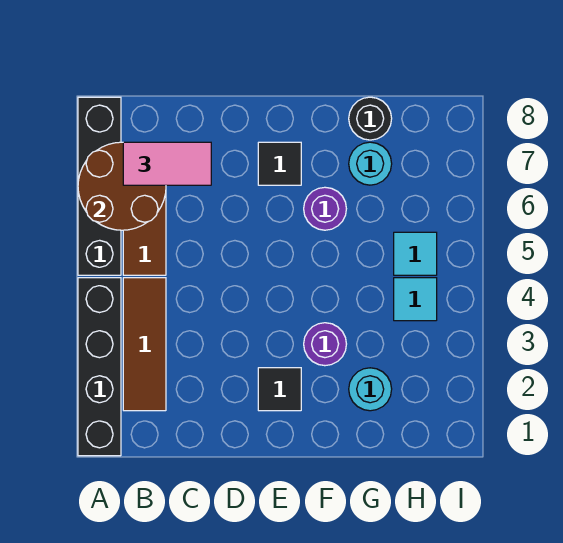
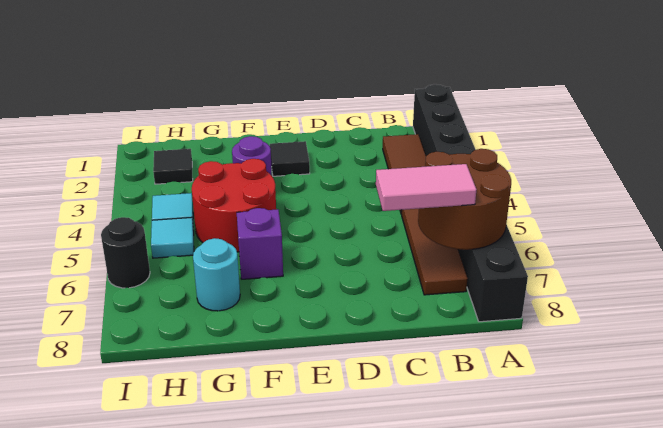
black 1x1 tile [258,142,301,185] -> black 1x1 tile moved to [153,149,193,184]
none -> red 2x2 round brick [192,159,276,252]
purple 1x1 round brick [304,187,346,230] -> purple 1x1 brick [237,208,283,279]
cyan 1x1 round brick [349,368,392,411] -> none
black 1x1 round brick [349,97,392,140] -> black 1x1 round brick moved to [101,217,150,288]

